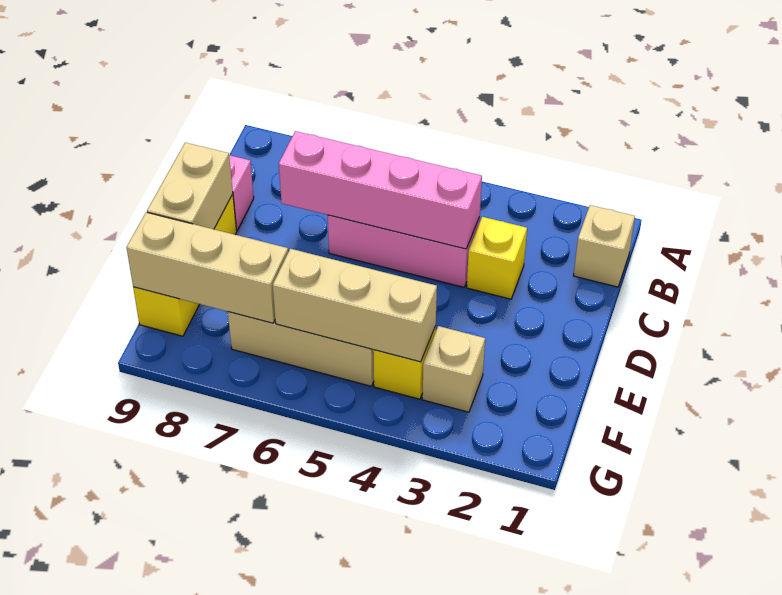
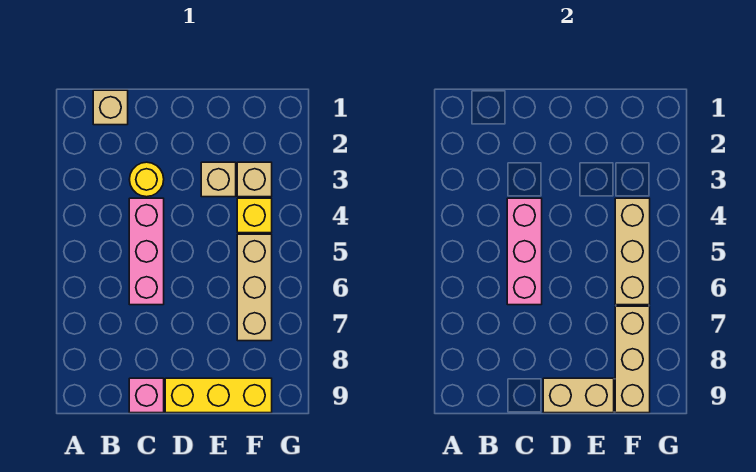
yellow 1x1 brick [467,217,527,299] -> yellow 1x1 round brick [129,162,164,197]
pink 1x4 brick [279,131,482,249] -> pink 1x3 brick [507,198,542,305]
none -> tan 1x1 brick [201,162,236,197]

